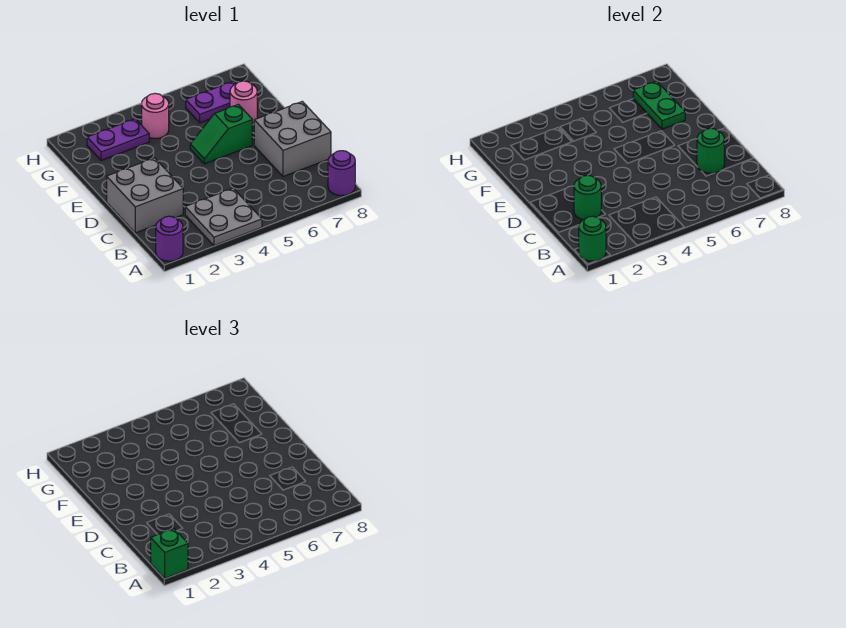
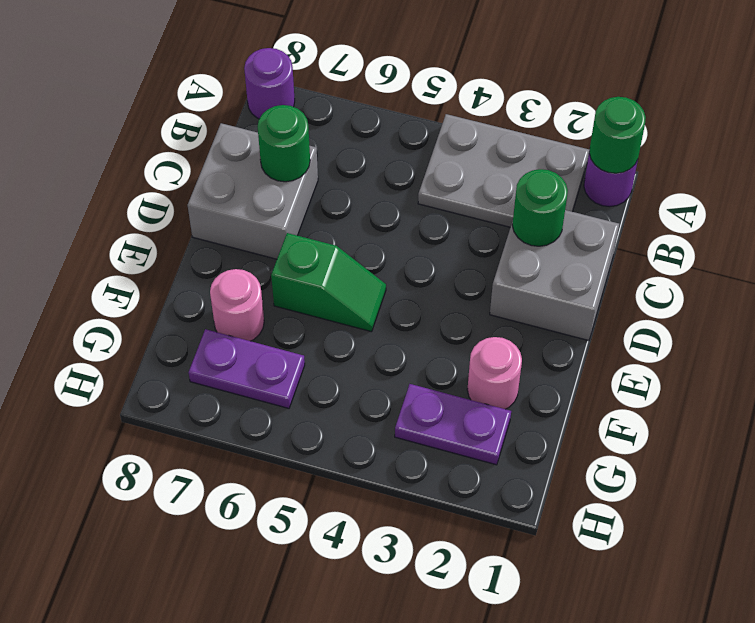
green 1x1 brick [151,529,188,578] -> none
grey 2x2 plate [185,188,262,246] -> grey 2x3 plate [418,114,589,227]
green 1x2 plate [633,81,685,129] -> none
pink 1x1 round brick [142,94,169,138] -> pink 1x1 round brick moved to [467,337,522,409]

